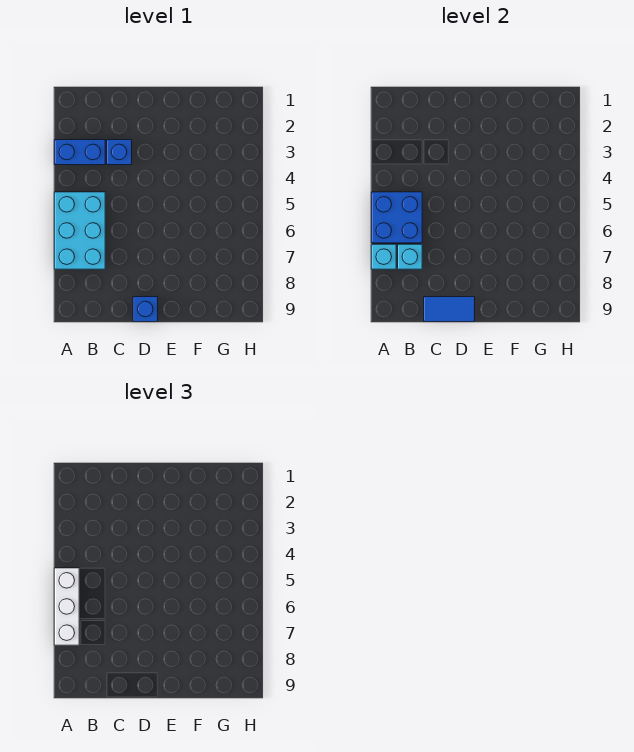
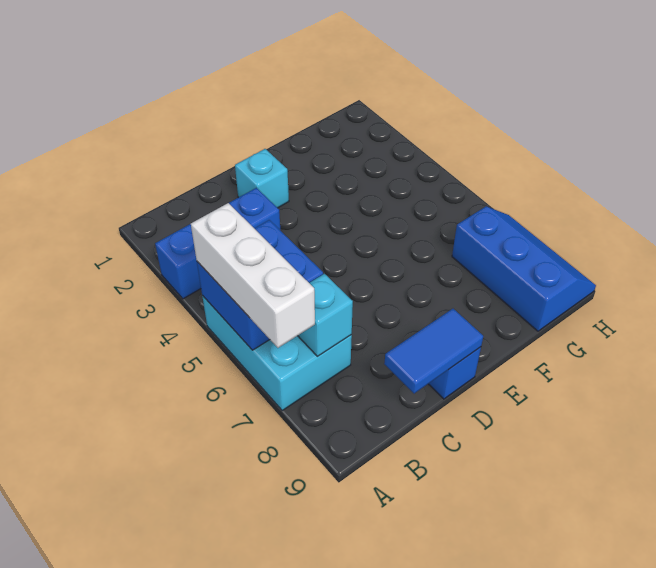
cyan 1x1 brick [371,244,396,269] -> cyan 1x1 brick moved to [235,149,289,208]
none -> blue 2x3 slope [452,206,596,331]

